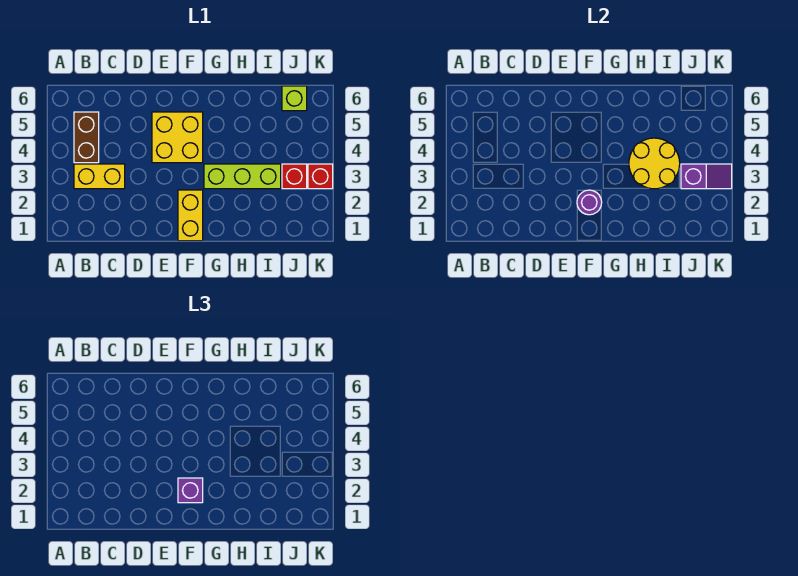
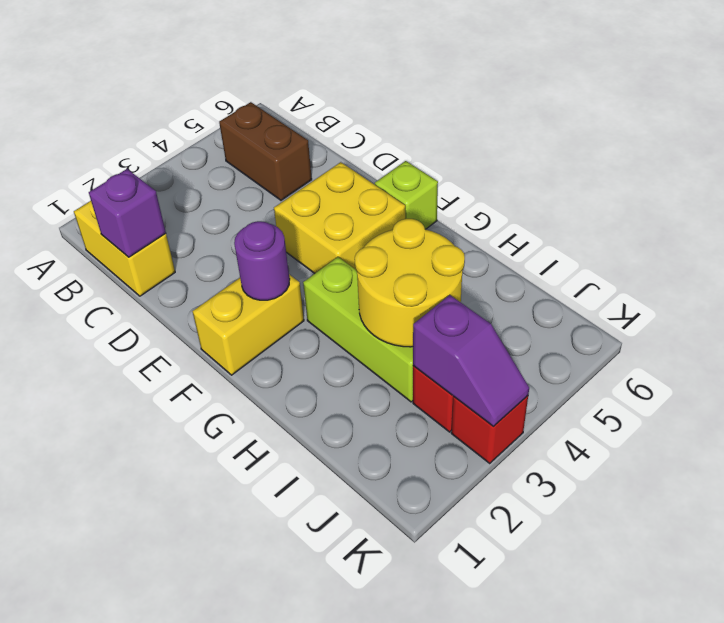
yellow 1x2 brick [74,164,125,189] -> yellow 1x2 brick moved to [74,201,175,296]
brown 1x2 brick [74,112,99,163] -> brown 1x2 brick turned to [219,102,312,200]
purple 1x1 brick [178,478,203,503] -> purple 1x1 brick moved to [89,169,166,257]
lime 1x1 brick [282,86,307,111] -> lime 1x1 brick moved to [375,161,438,229]

